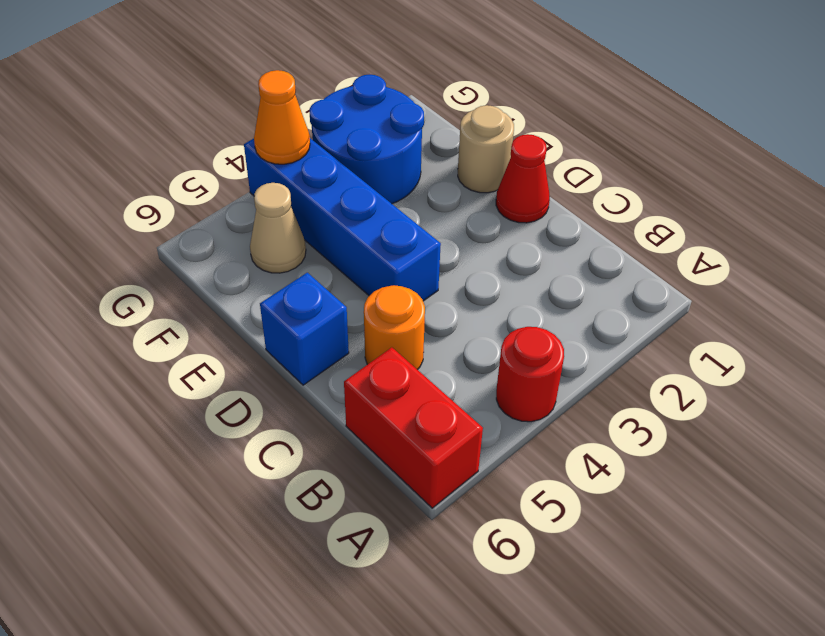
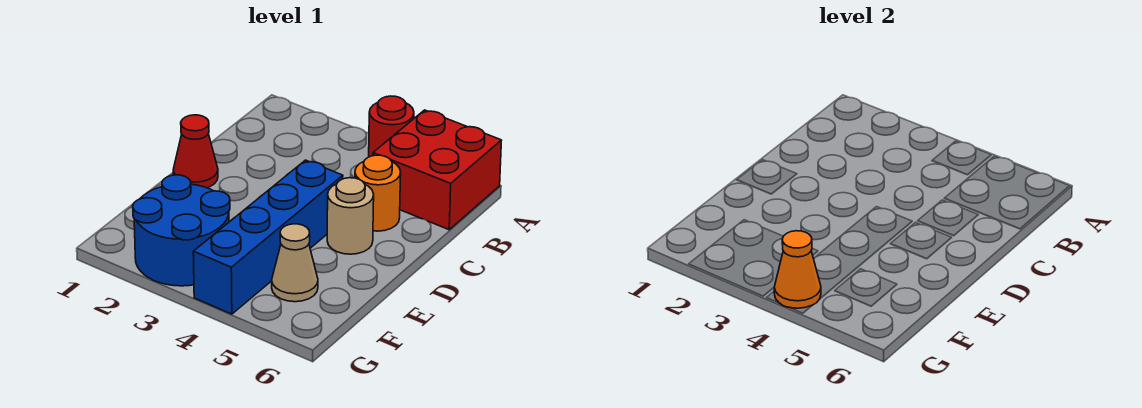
red 1x2 brick [344,347,483,508] -> red 2x2 brick [373,110,502,230]
blue 1x1 brick [260,273,349,385] -> none
tan 1x1 round brick [458,105,514,193] -> tan 1x1 round brick moved to [327,178,374,254]

